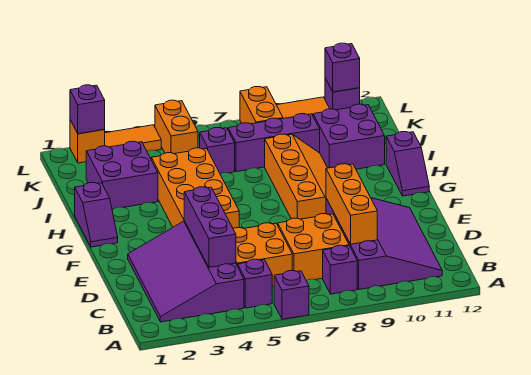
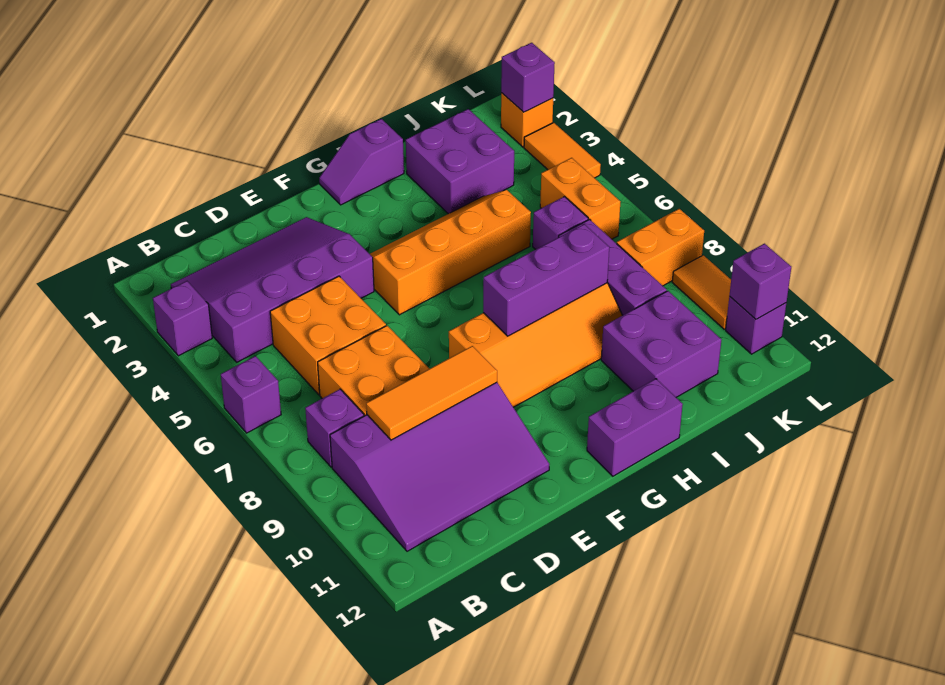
purple 1x1 brick [238,259,272,308] -> purple 1x1 brick moved to [153,281,212,356]
purple 1x3 brick [184,187,236,267] -> purple 1x3 brick moved to [483,224,609,336]
orange 1x3 brick [326,164,377,244] -> orange 1x3 tile [366,346,497,440]
orange 2x4 brick [151,148,239,228] -> orange 2x4 slope [370,190,531,315]
purple 1x2 slope [386,132,429,196] -> purple 1x2 brick [587,379,683,476]
orange 1x2 brick [155,100,198,154] -> orange 1x2 brick turned to [540,158,620,239]

